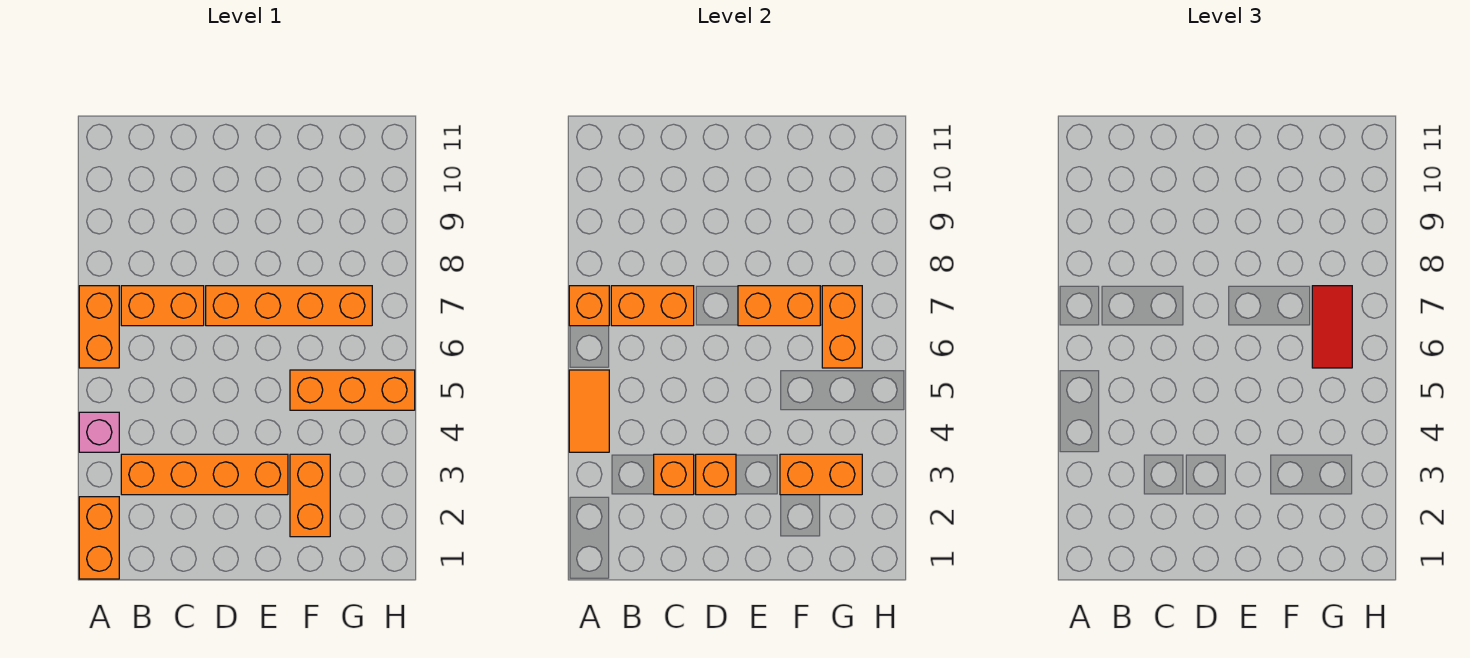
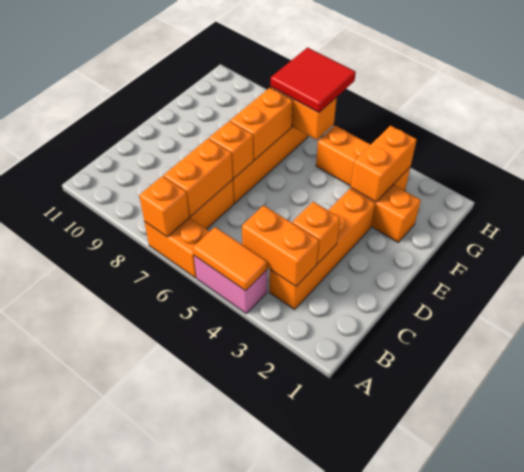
orange 1x2 brick [79,497,119,579] -> orange 1x2 brick moved to [242,205,319,286]
pink 1x1 brick [79,412,119,452] -> pink 1x2 brick [194,256,267,313]
orange 1x1 brick [696,454,736,495] -> orange 1x1 brick moved to [209,121,253,178]
orange 1x3 brick [290,370,415,410] -> orange 1x3 brick turned to [316,126,410,191]
red 1x2 tile [1312,286,1352,368] -> red 2x2 tile [271,48,356,113]

